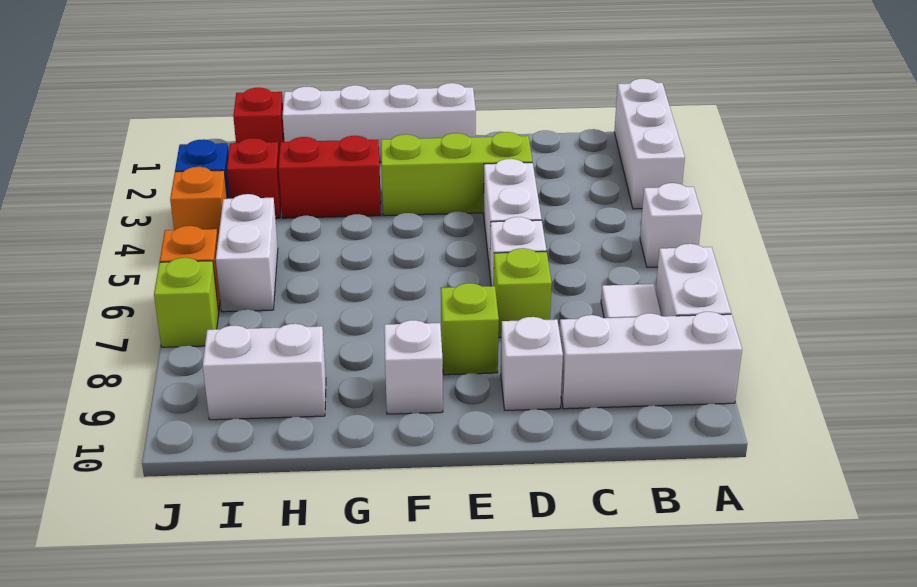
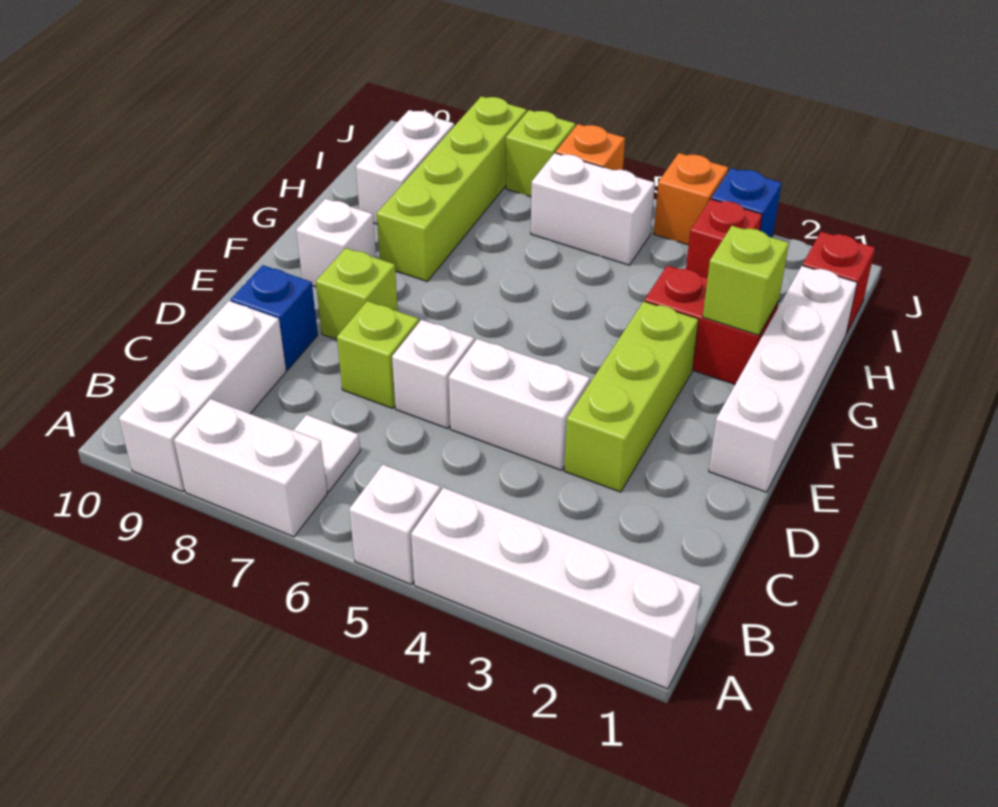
white 1x3 brick [614,79,685,209] -> white 1x4 brick [411,488,701,689]
white 1x1 brick [501,317,563,410] -> blue 1x1 brick [231,265,318,370]
none -> lime 1x1 brick [703,226,789,335]
red 1x2 brick [279,136,381,218] -> red 1x2 brick turned to [645,266,779,384]
none -> lime 1x4 brick [377,96,527,281]

